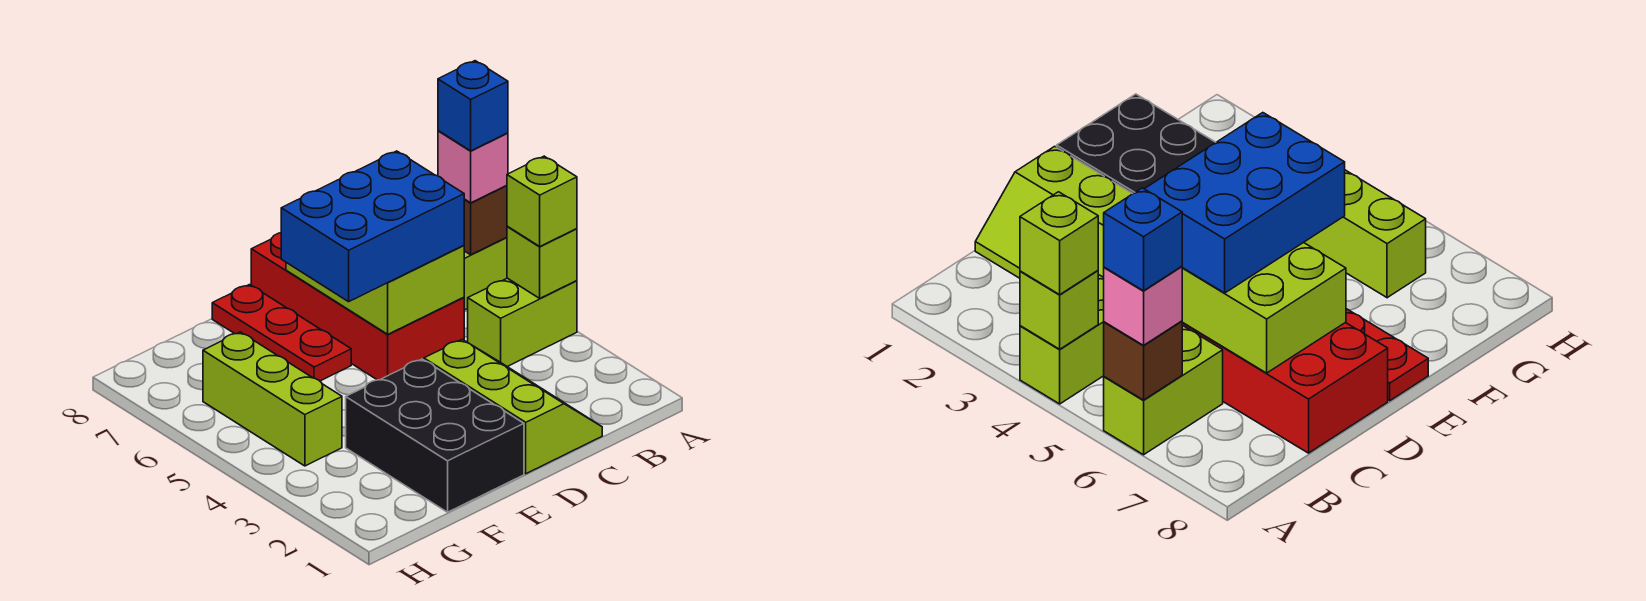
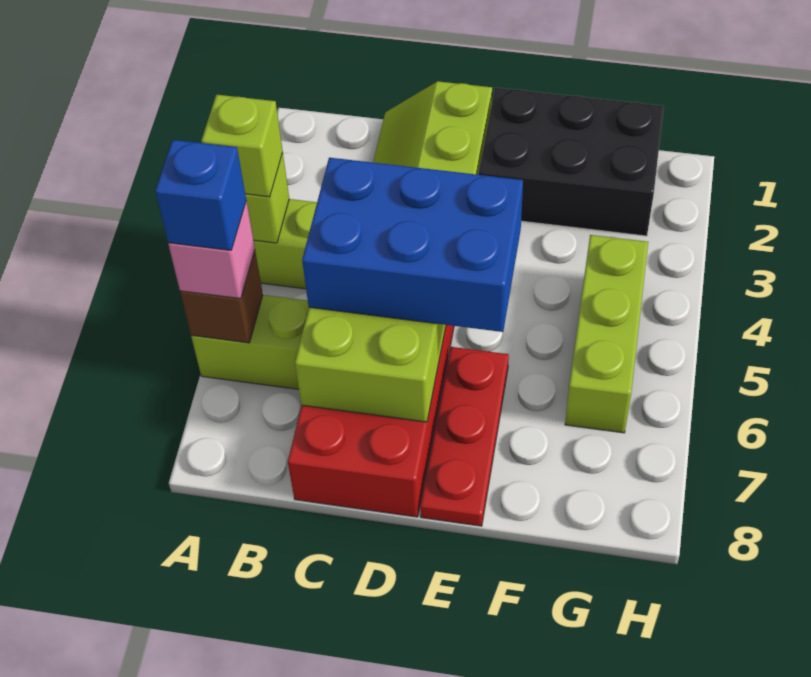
black 2x3 brick [346,359,524,512] -> black 2x3 brick turned to [479,88,664,236]

